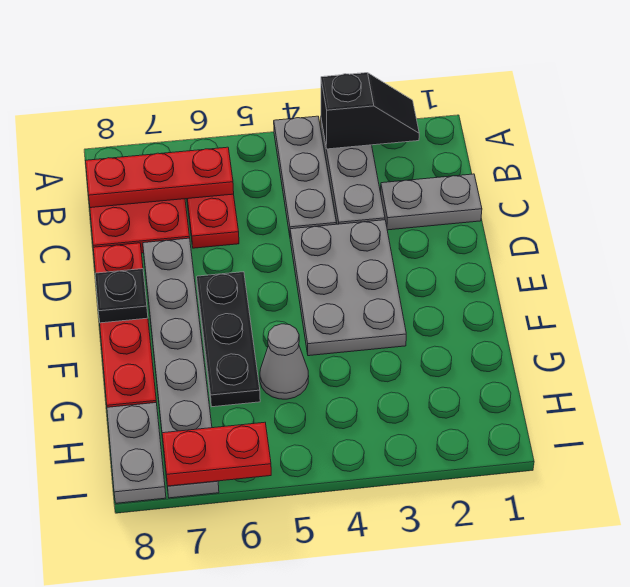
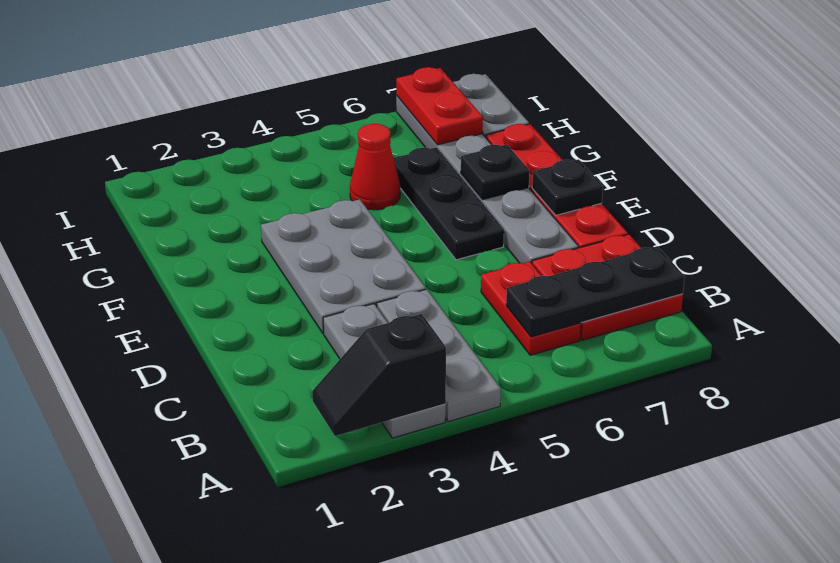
red 1x3 plate [86,147,234,208] -> black 1x3 plate [506,246,685,337]
grey 1x2 plate [381,174,482,230] -> none
none -> black 1x1 plate [461,144,530,200]
grey 1x1 cone [260,324,309,399] -> red 1x1 cone [350,124,400,210]
red 1x2 plate [162,422,271,486] -> red 1x2 plate turned to [396,67,483,145]

